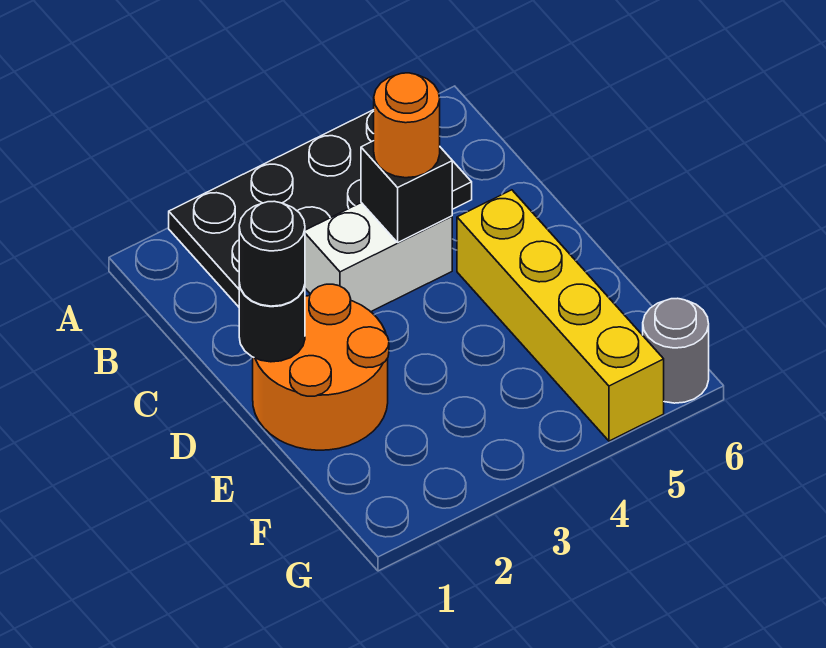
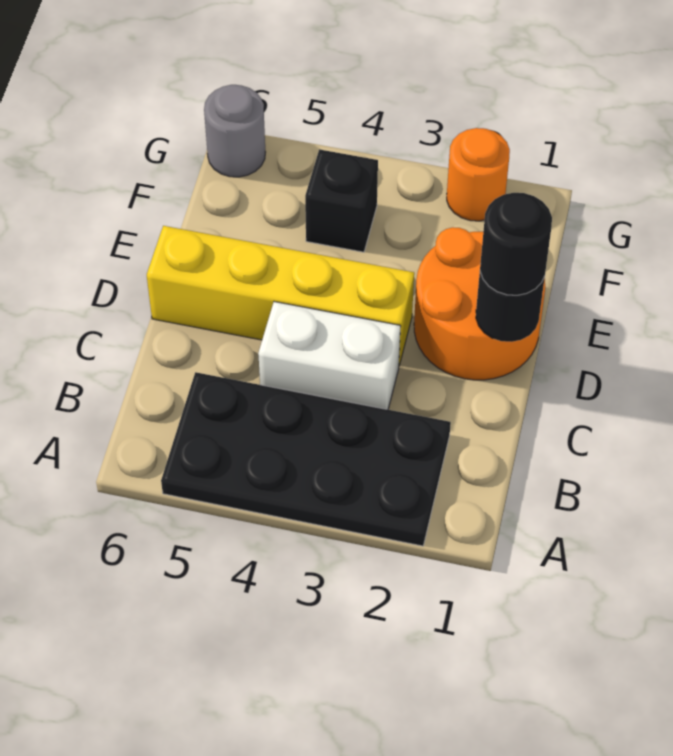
black 1x1 brick [361,141,452,242] -> black 1x1 brick moved to [305,149,378,252]
orange 1x1 round brick [374,73,440,178] -> orange 1x1 round brick moved to [447,128,510,221]
yellow 1x4 brick [457,190,664,441] -> yellow 1x4 brick turned to [147,226,414,365]

